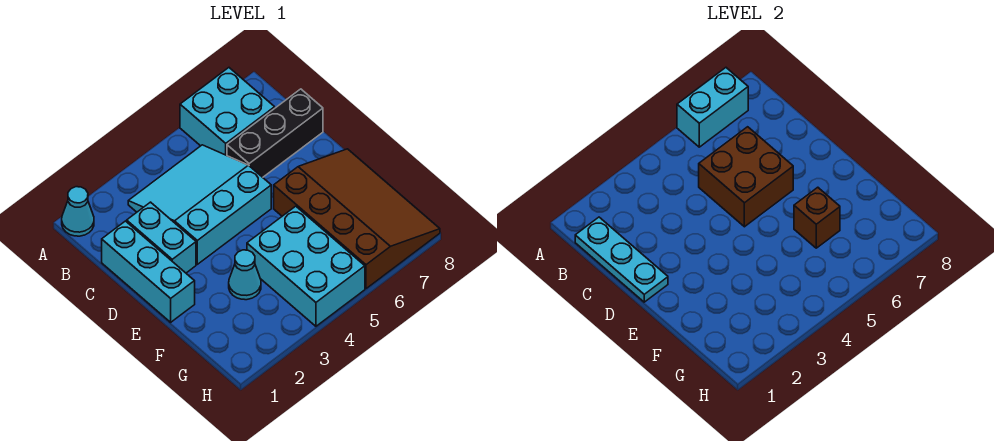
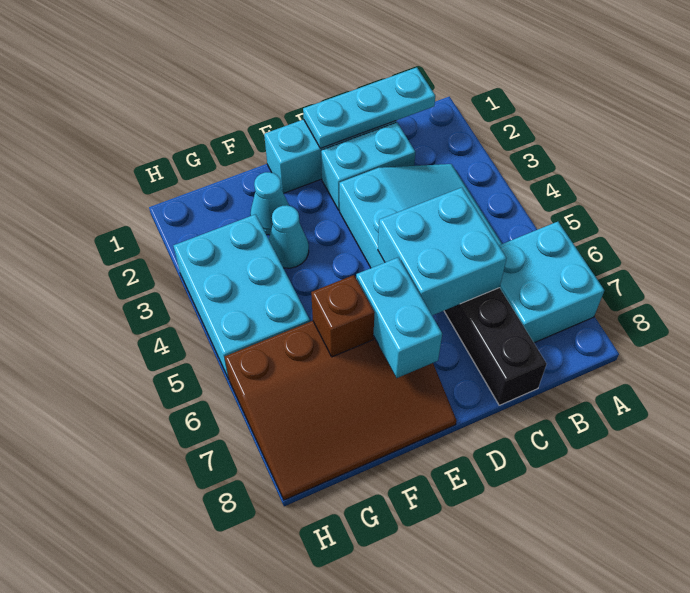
cyan 1x1 cone [62,187,94,236] -> cyan 1x1 cone moved to [250,172,289,235]
cyan 1x2 brick [677,68,748,147] -> cyan 1x2 brick moved to [356,258,442,378]
brown 2x2 brick [699,127,793,227] -> cyan 2x2 brick [378,187,507,315]
cyan 2x3 brick [247,206,365,326] -> cyan 2x3 brick turned to [173,214,310,379]

